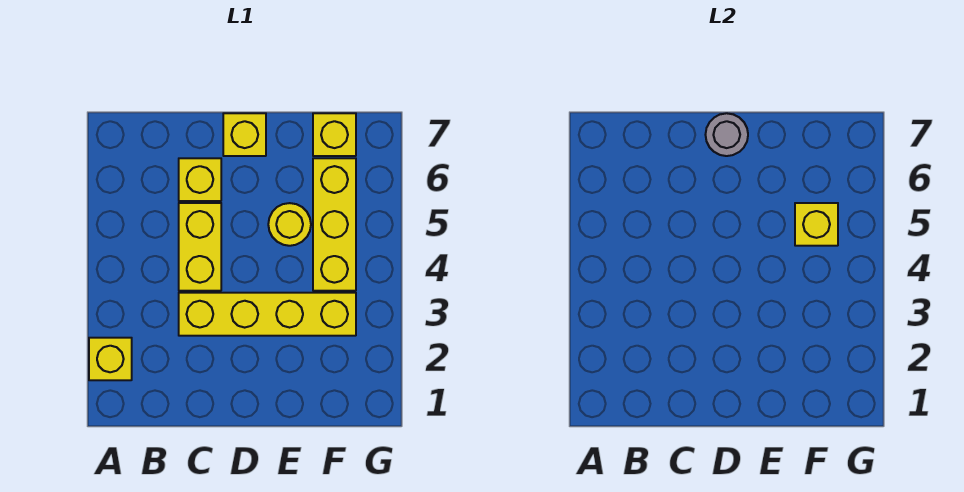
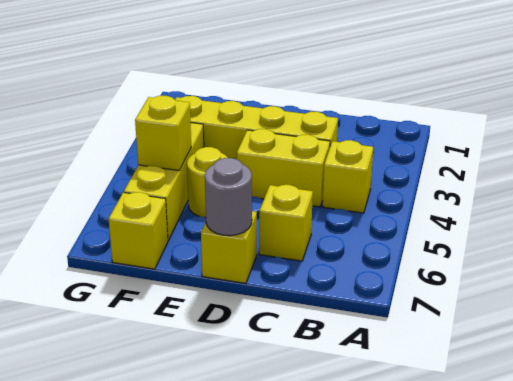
yellow 1x1 brick [89,338,132,380] -> yellow 1x1 brick moved to [323,140,373,213]
yellow 1x2 brick [179,203,221,291] -> yellow 1x2 brick turned to [237,129,330,207]

